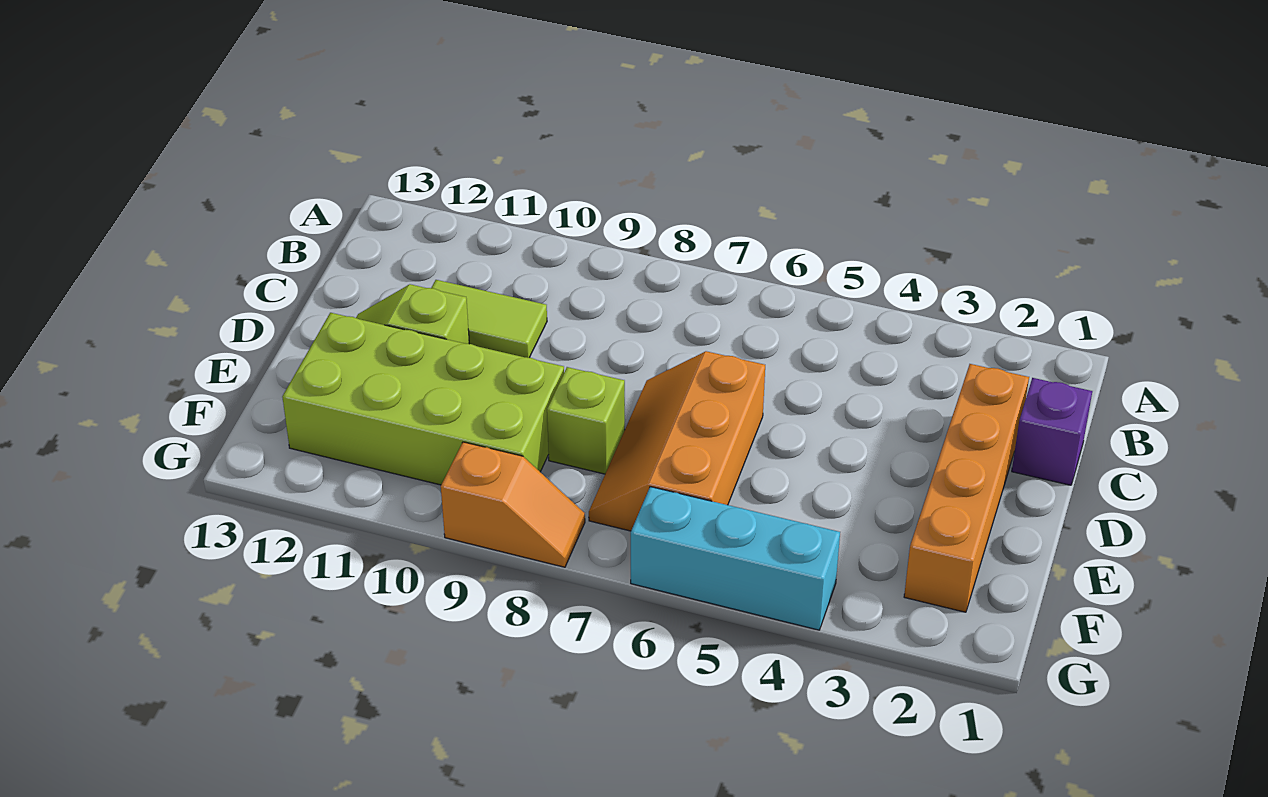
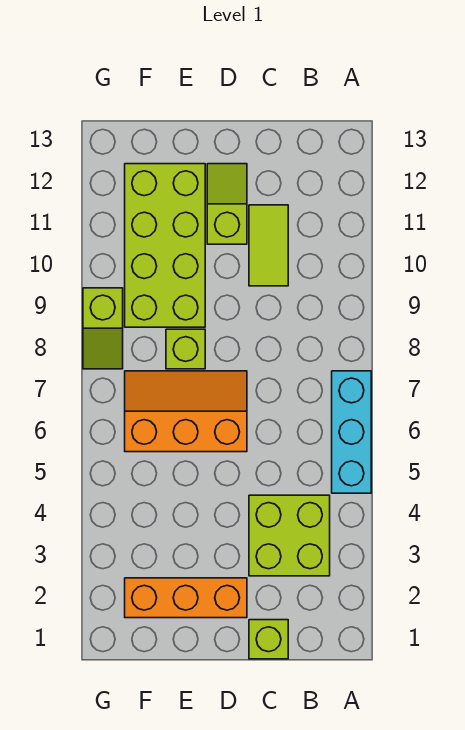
none -> lime 2x2 brick [249,495,330,576]
purple 1x1 brick [1012,378,1092,485] -> lime 1x1 brick [249,620,288,659]
orange 1x4 brick [904,364,1029,612] -> orange 1x3 brick [125,578,247,618]
cyan 1x3 brick [631,487,840,630] -> cyan 1x3 brick moved to [332,371,371,493]
orange 1x2 slope [441,442,585,567] -> lime 1x2 slope [83,288,123,369]

